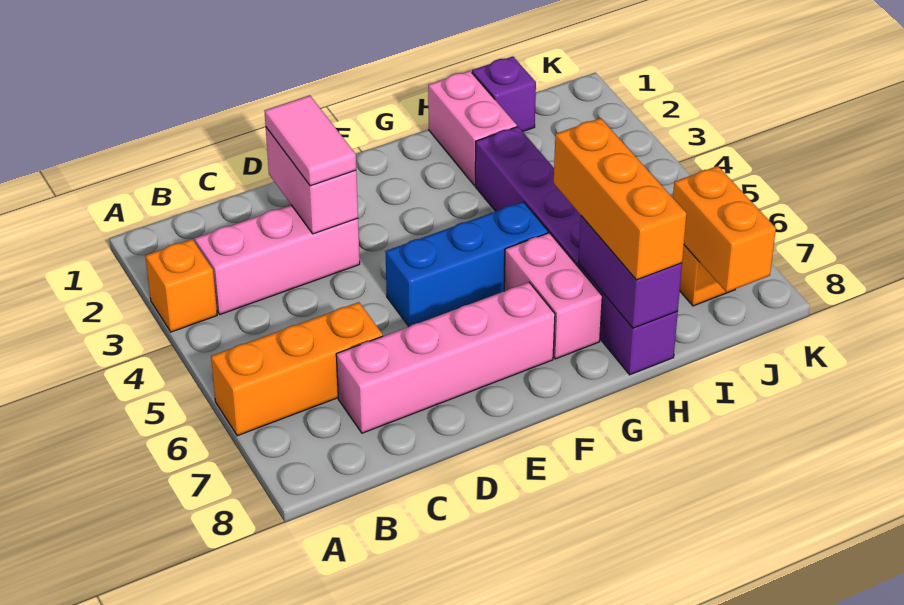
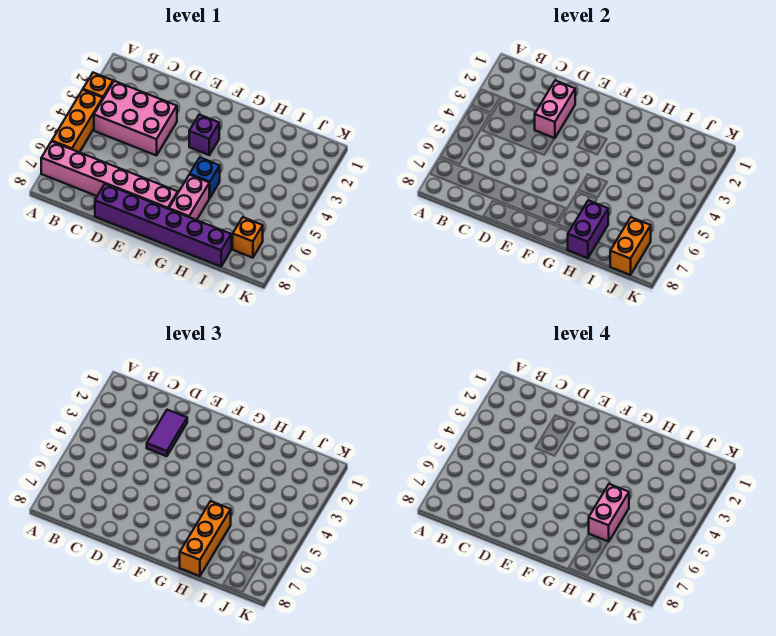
orange 1x3 brick [211,302,383,436] -> orange 1x3 brick turned to [52,90,103,152]
pink 1x3 brick [195,205,360,314] -> pink 2x3 brick [94,81,177,156]
pink 1x4 brick [336,282,555,433] -> pink 1x6 brick [41,142,178,209]
pink 1x2 tile [265,95,356,186] -> purple 1x2 tile [147,410,187,456]
blue 1x3 brick [385,202,548,326] -> blue 1x1 brick [190,158,220,198]
pink 1x2 brick [428,71,517,185] -> pink 1x2 brick moved to [589,484,629,542]
purple 1x6 brick [475,127,678,375] -> purple 1x6 brick turned to [95,184,231,266]
purple 1x1 brick [472,56,536,132] -> purple 1x1 brick moved to [189,115,219,155]

